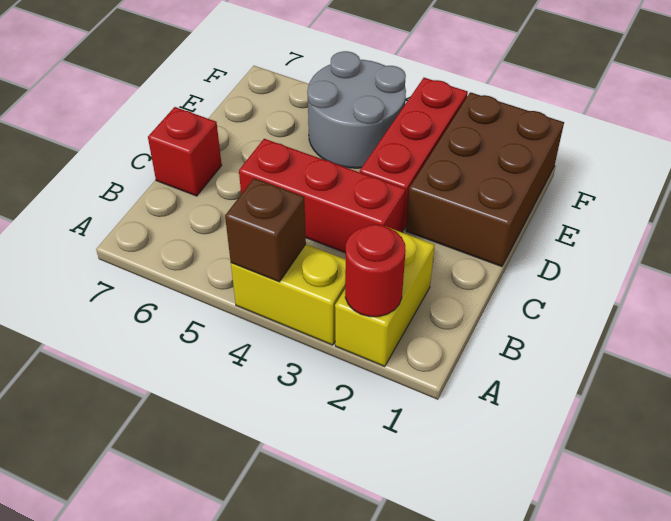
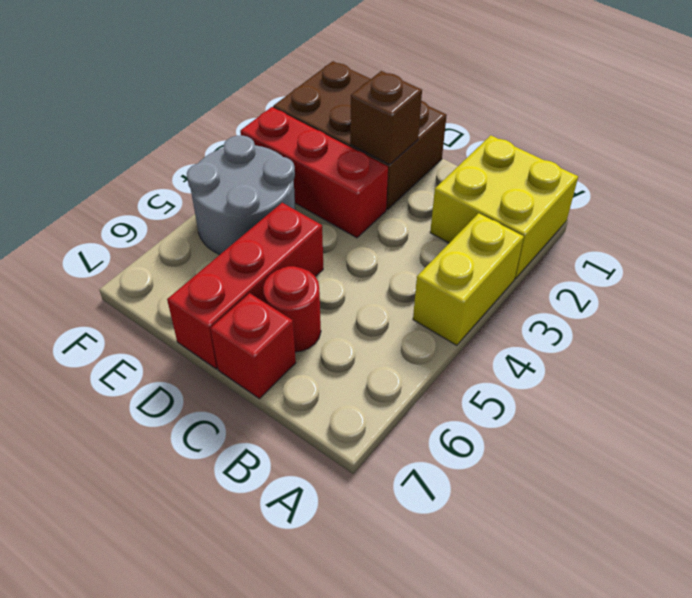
yellow 1x2 brick [335,229,435,366] -> yellow 2x2 brick [430,135,578,279]
red 1x1 round brick [345,224,406,317] -> red 1x1 round brick moved to [263,266,321,352]
brown 1x1 brick [225,178,306,282] -> brown 1x1 brick moved to [350,71,422,165]
red 1x3 brick [239,139,406,253] -> red 1x3 brick moved to [167,203,323,369]

